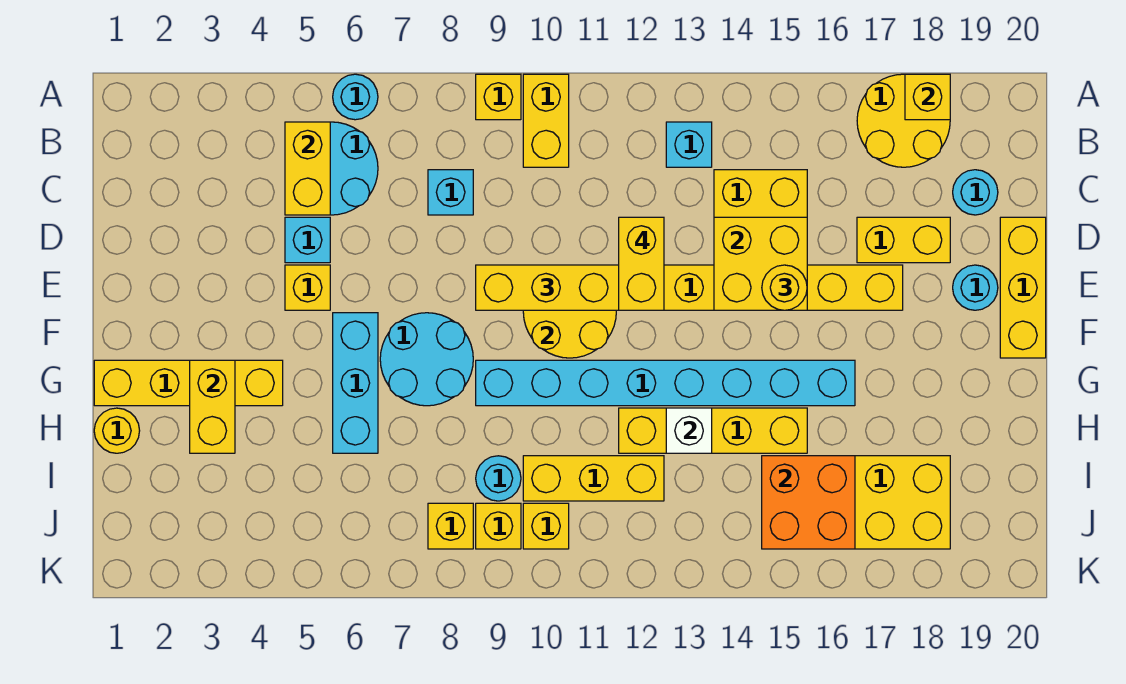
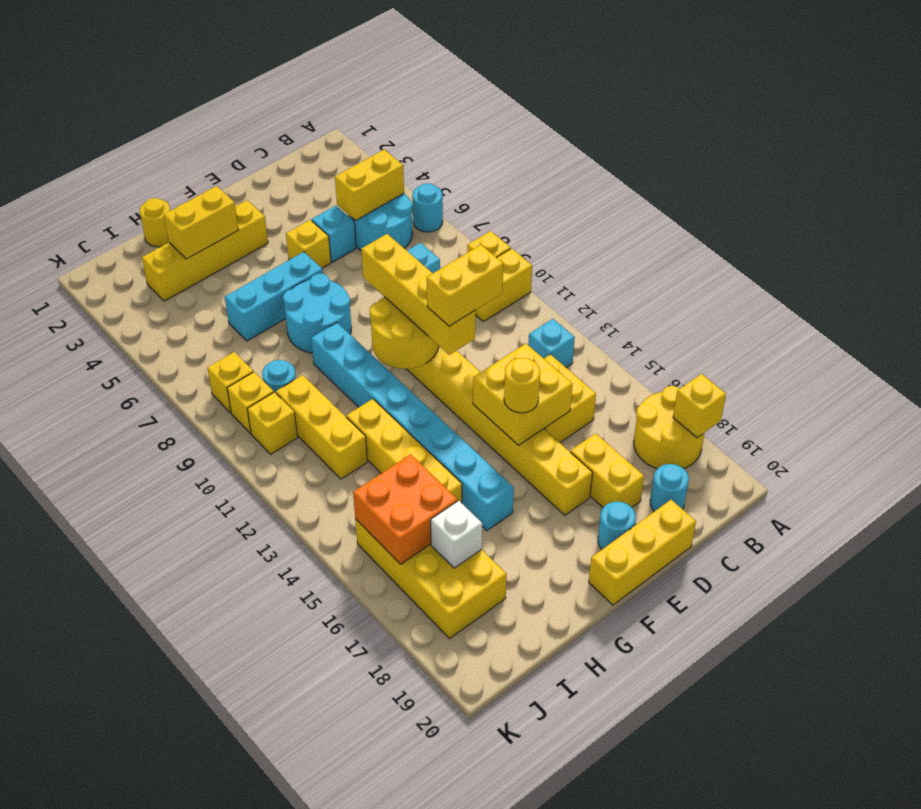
yellow 1x4 brick [94,360,283,406] -> yellow 1x4 brick turned to [142,200,268,301]
white 1x1 brick [666,408,712,453] -> white 1x1 brick moved to [431,501,482,568]

